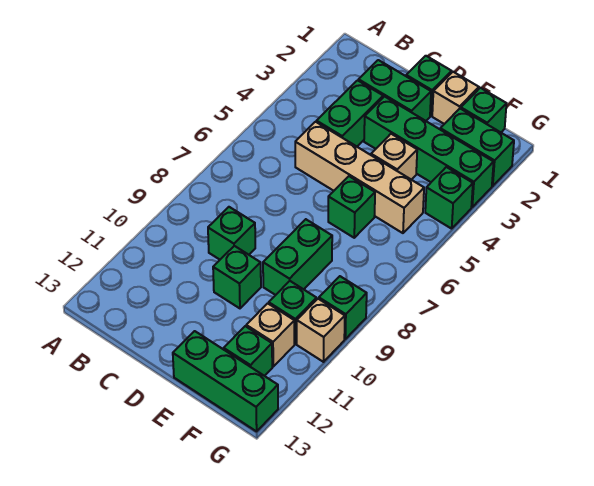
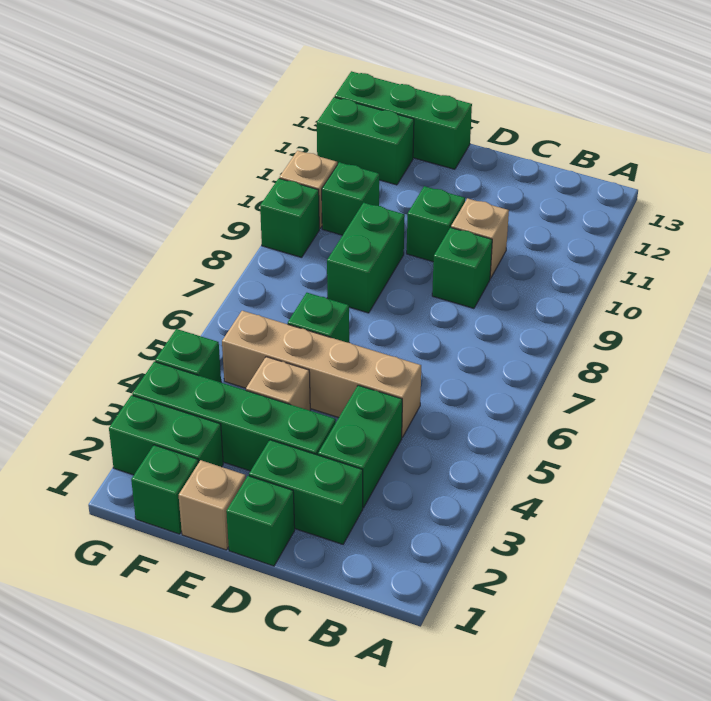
tan 1x1 brick [246,303,294,367] -> tan 1x1 brick moved to [451,198,509,278]
green 1x1 brick [224,326,272,376] -> green 1x2 brick [317,97,414,185]

